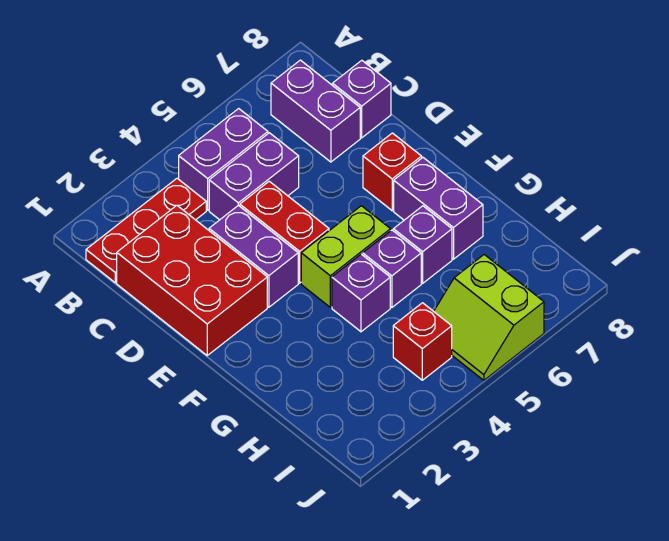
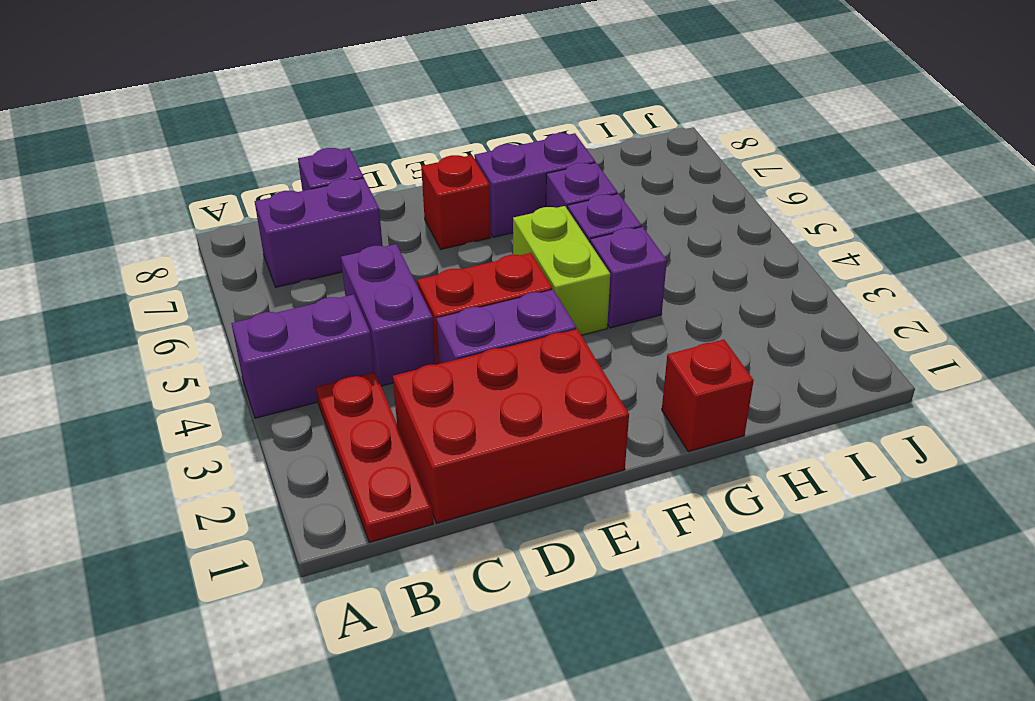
purple 1x2 brick [179,109,268,210] -> purple 1x2 brick turned to [231,294,374,418]
red 1x1 brick [393,303,452,380] -> red 1x1 brick moved to [662,339,754,452]
lime 2x2 slope [434,255,544,380] -> none

